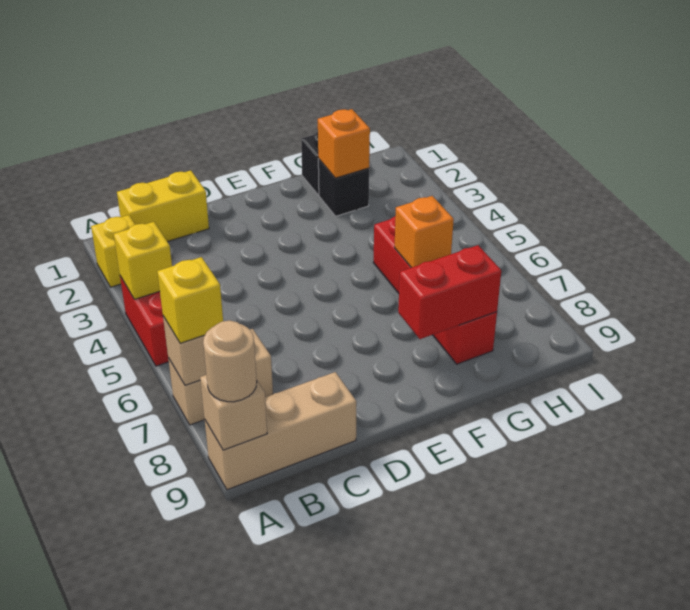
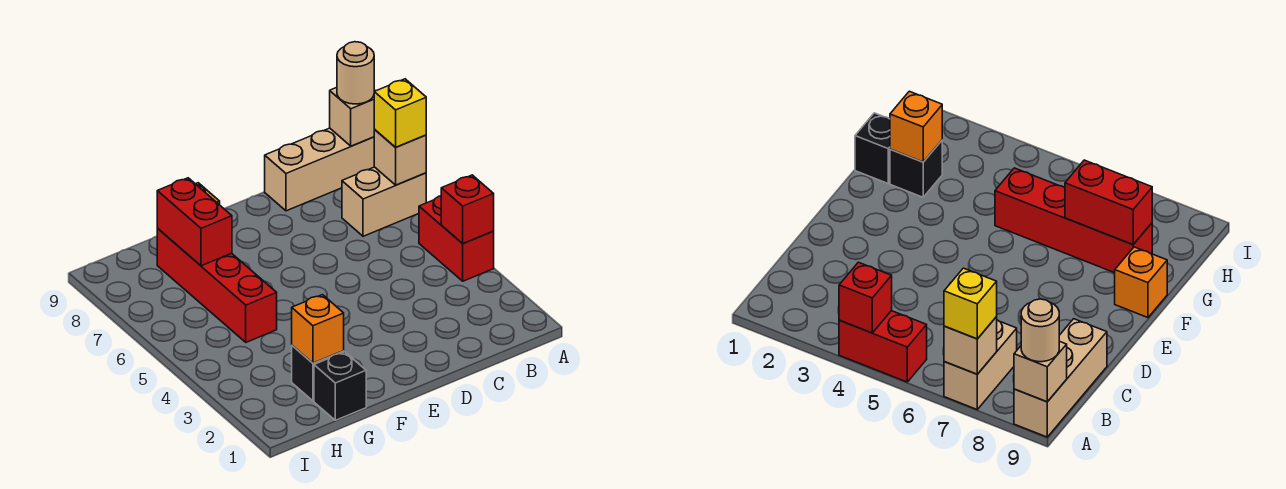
yellow 1x1 brick [91,215,135,287] -> none
yellow 1x1 brick [114,222,172,299] -> red 1x1 brick [441,175,494,244]
yellow 1x2 brick [117,170,209,242] -> none
red 1x2 brick [398,245,501,339] -> red 1x2 brick turned to [157,178,232,266]
orange 1x1 brick [395,196,454,268] -> orange 1x1 brick moved to [1115,247,1167,318]

